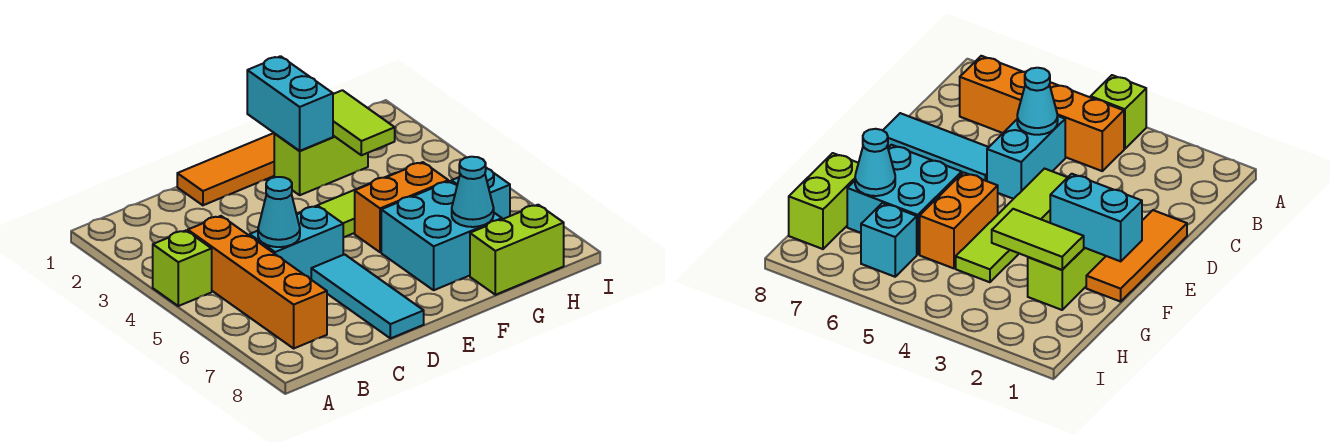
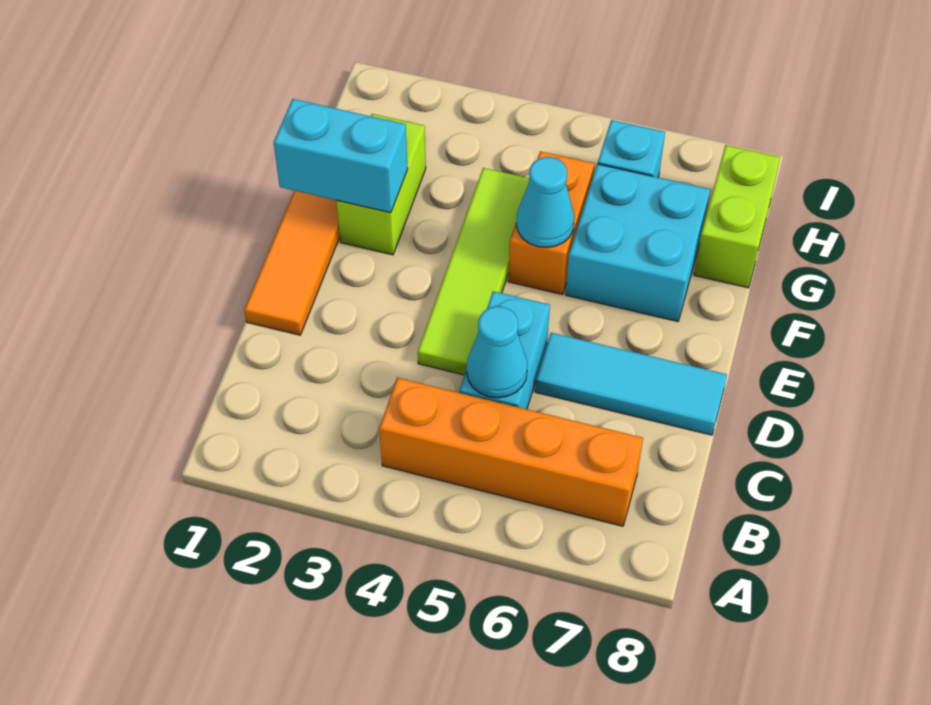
lime 1x1 brick [153,231,212,306] -> none
lime 1x2 tile [333,90,395,155] -> none
cyan 1x1 cone [452,157,494,227] -> cyan 1x1 cone moved to [516,157,574,248]

